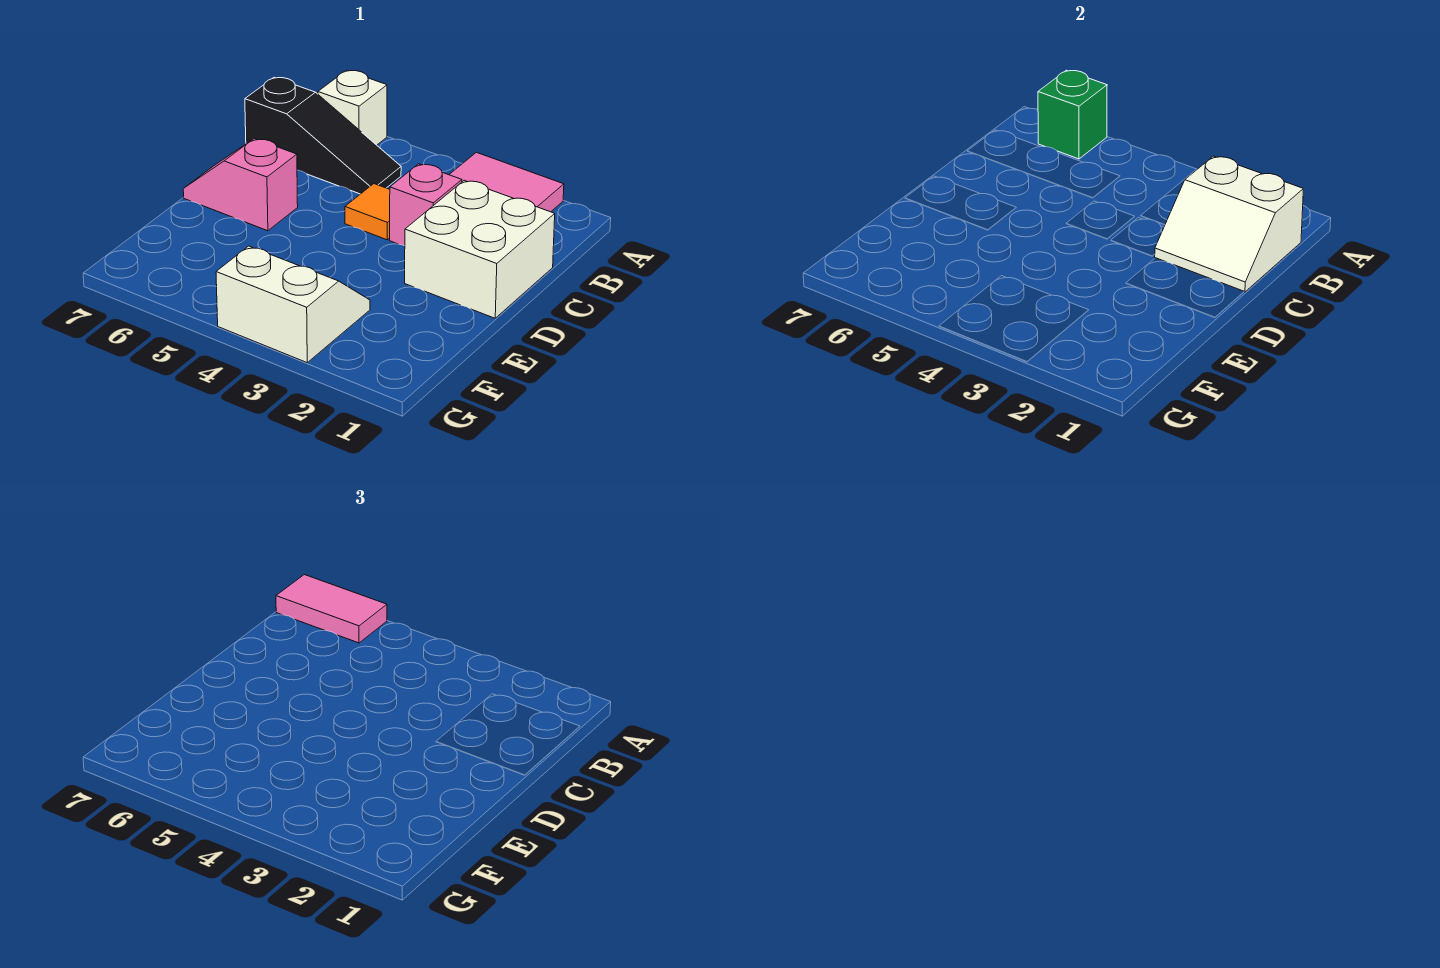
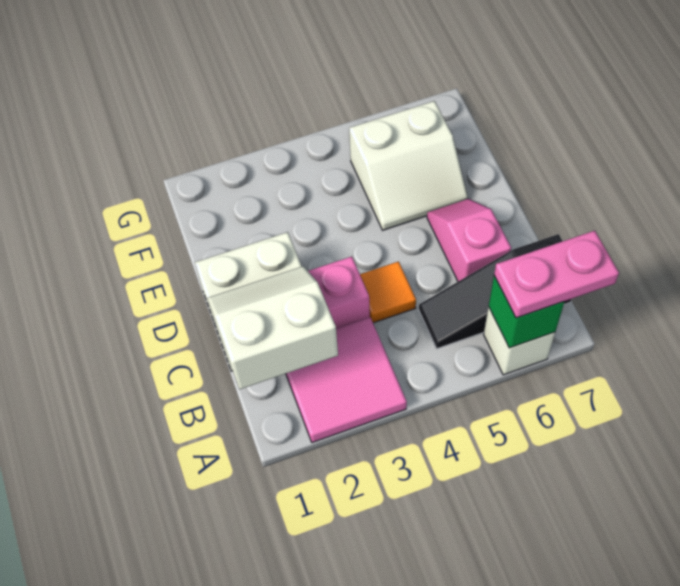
pink 1x2 tile [276,575,387,643] -> pink 1x2 plate [494,231,619,318]
pink 1x2 slope [183,138,298,231] -> pink 1x2 slope turned to [427,199,511,281]
white 2x2 slope [216,246,370,363] -> white 2x2 slope moved to [349,101,468,230]

